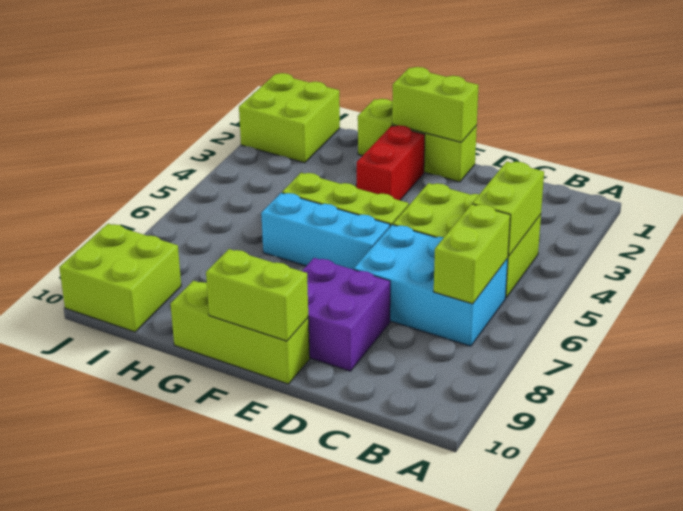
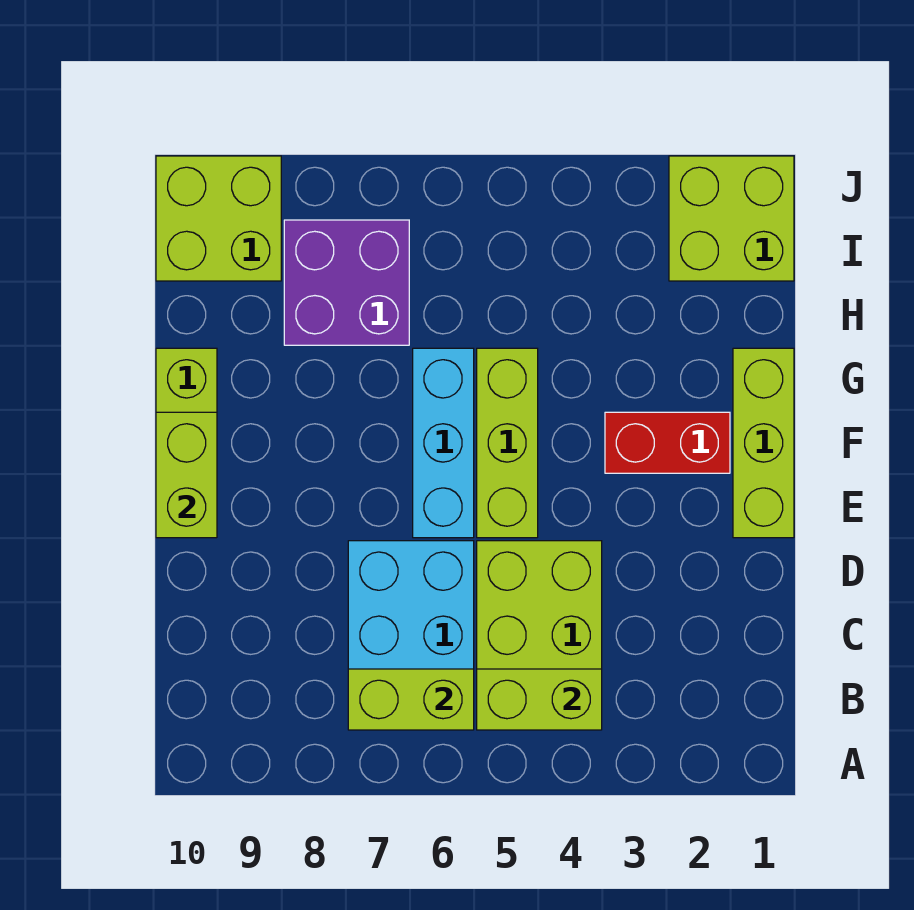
purple 2x2 brick [302,258,390,371] -> purple 2x2 brick moved to [284,220,409,345]
lime 1x2 brick [392,67,478,142] -> none

